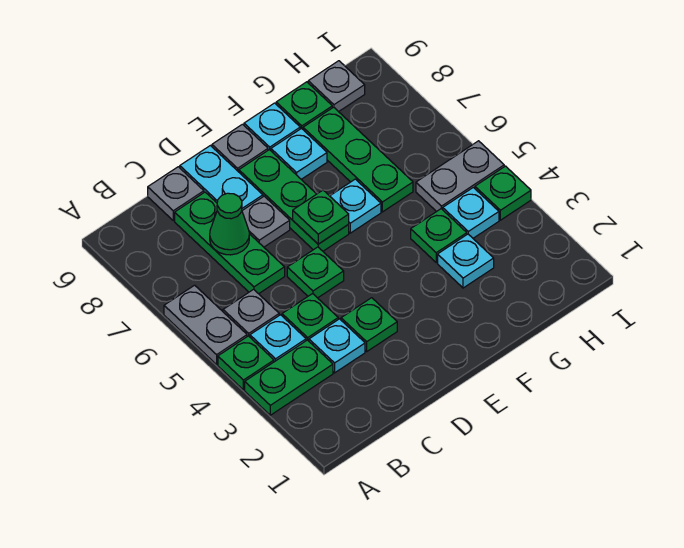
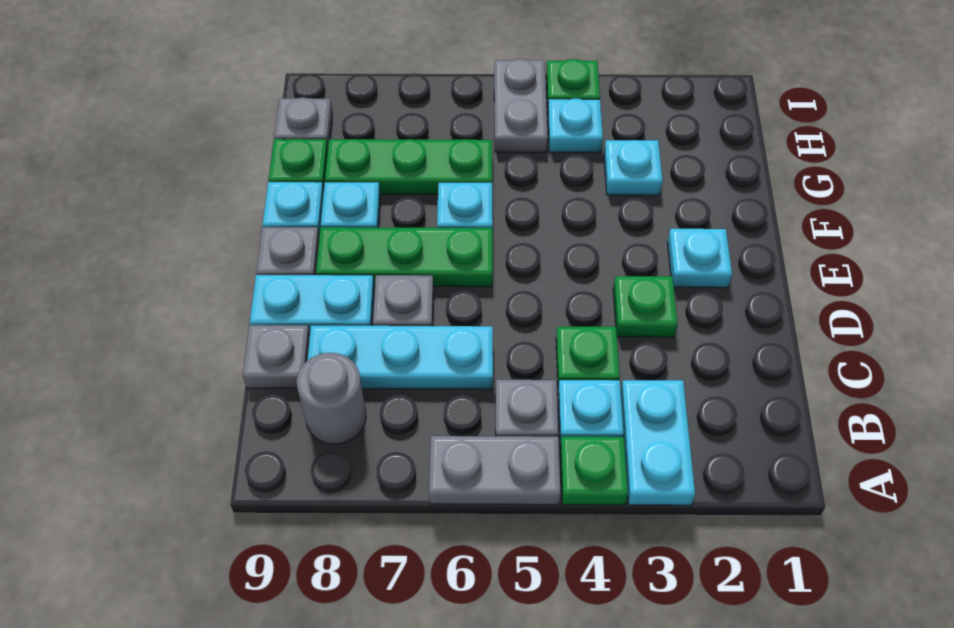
green 1x2 plate [245,340,333,415] -> cyan 1x2 plate [621,380,695,505]
none -> grey 1x1 round brick [297,353,366,444]
cyan 1x1 plate [309,319,365,373] -> cyan 1x1 plate moved to [667,229,732,288]
green 1x3 plate [175,192,285,294] -> cyan 1x3 plate [307,326,493,389]
green 1x1 cone [210,193,249,255] -> none
green 1x1 plate [287,247,344,298] -> none
green 1x1 plate [293,190,349,244] -> none
green 1x1 plate [411,209,467,262] -> none

